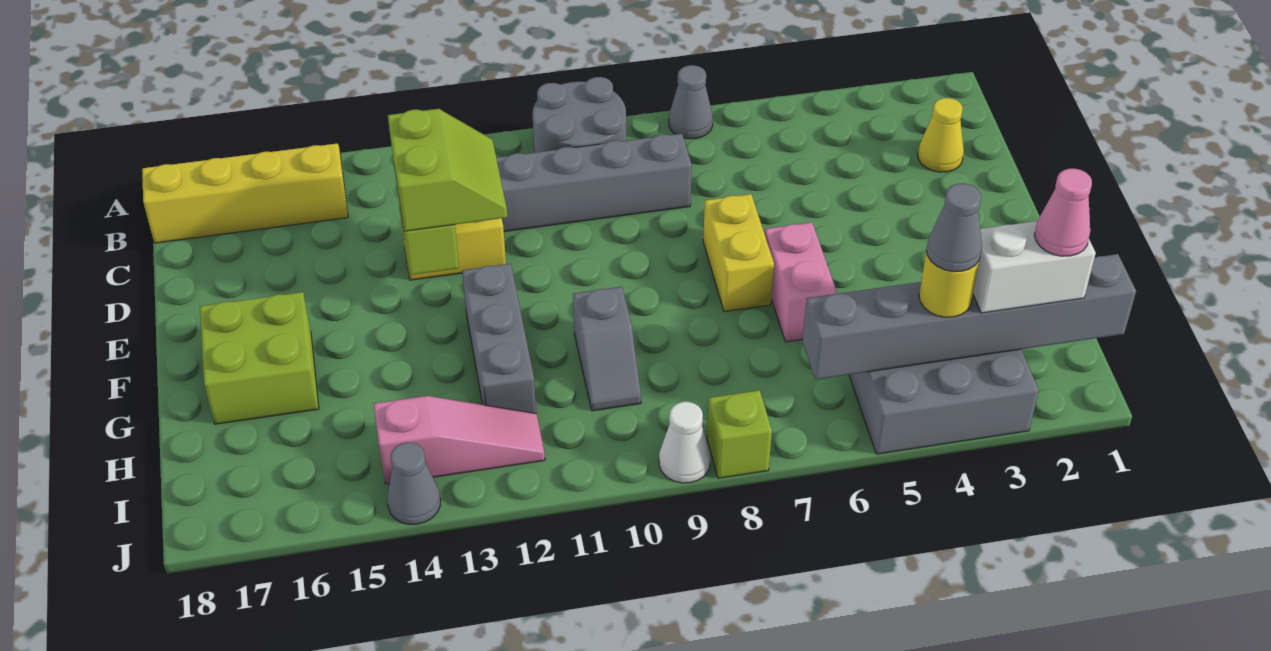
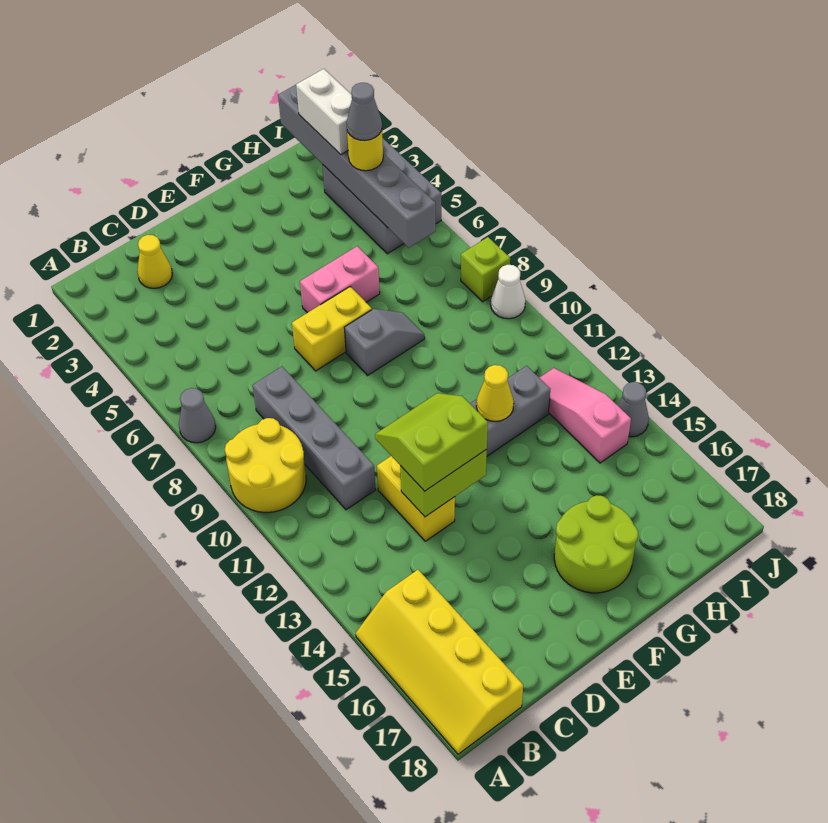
grey 2x2 round brick [532,77,626,153] -> yellow 2x2 round brick [225,418,306,512]
lime 2x2 brick [200,292,319,424] -> lime 2x2 round brick [554,495,638,593]
grey 1x2 slope [573,287,641,411] -> grey 1x2 slope moved to [344,309,425,375]
none -> yellow 1x1 cone [476,365,514,421]
pink 1x1 cone [1034,169,1092,256] -> none

